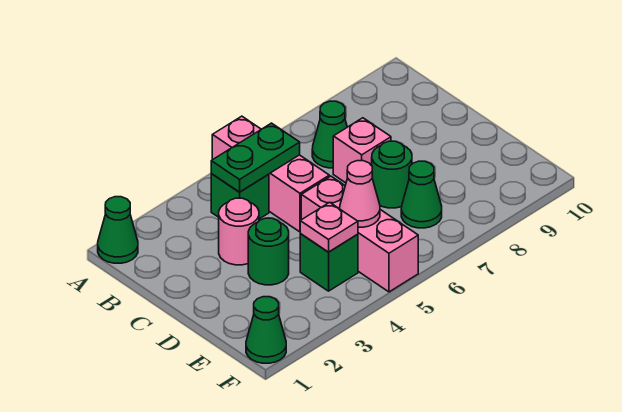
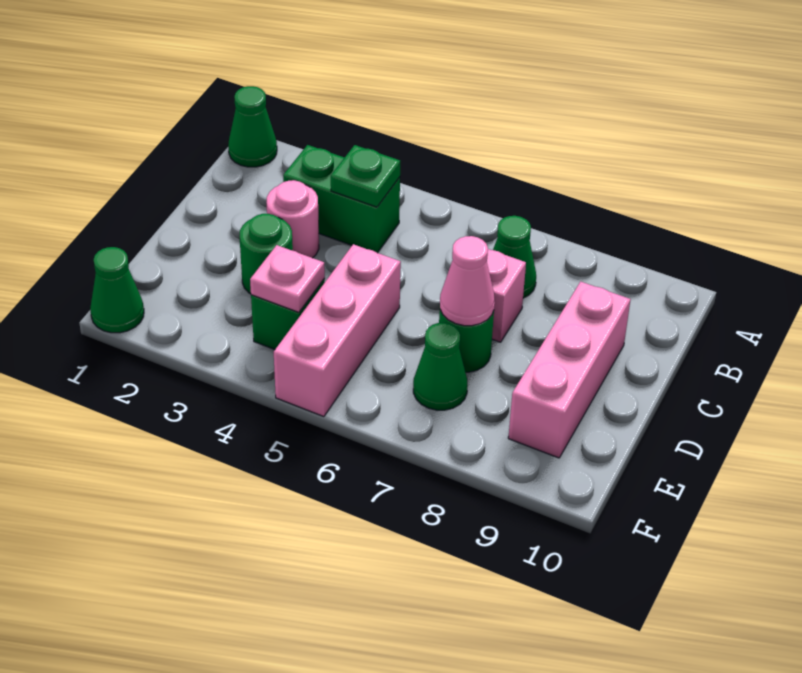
pink 1x3 brick [212,116,329,232] -> pink 1x3 brick moved to [508,282,631,458]
green 1x1 brick [211,174,269,219] -> green 1x2 brick [283,145,400,253]
green 1x2 plate [211,123,300,192] -> green 1x1 plate [331,145,400,207]
pink 1x1 cone [340,161,380,227] -> pink 1x1 cone moved to [440,236,495,326]

